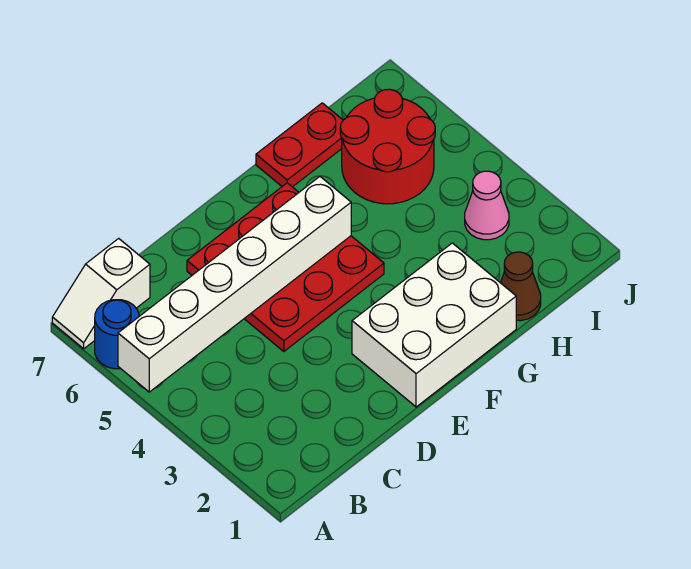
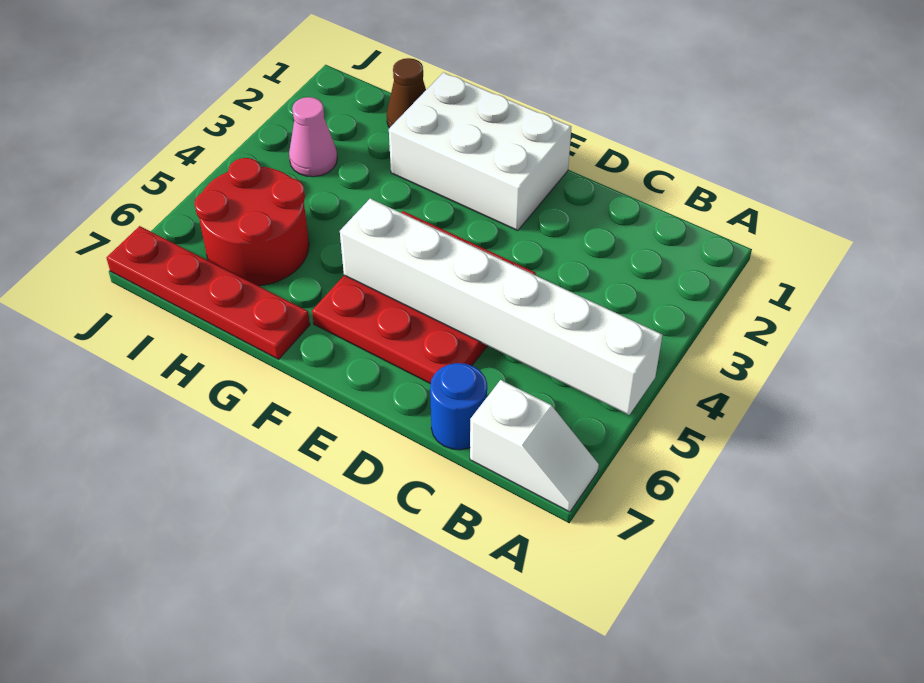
blue 1x1 round brick [95,300,139,369] -> blue 1x1 round brick moved to [430,363,487,450]
red 1x2 plate [256,103,343,187] -> red 1x4 plate [107,226,310,359]

